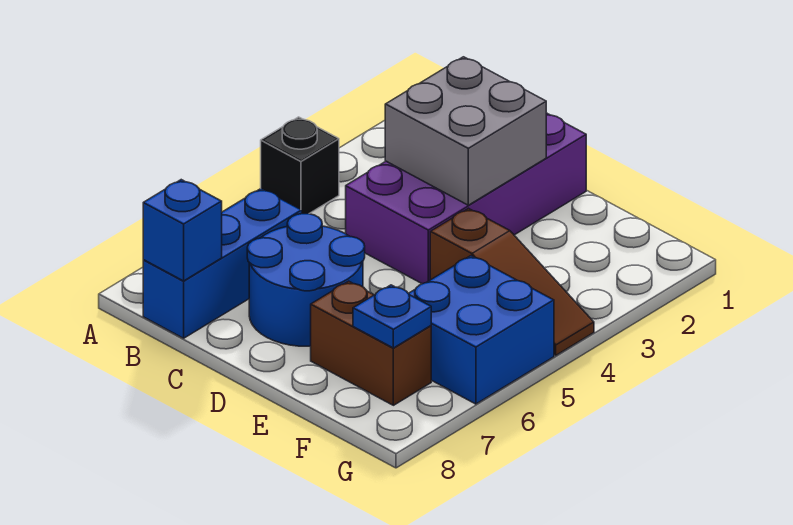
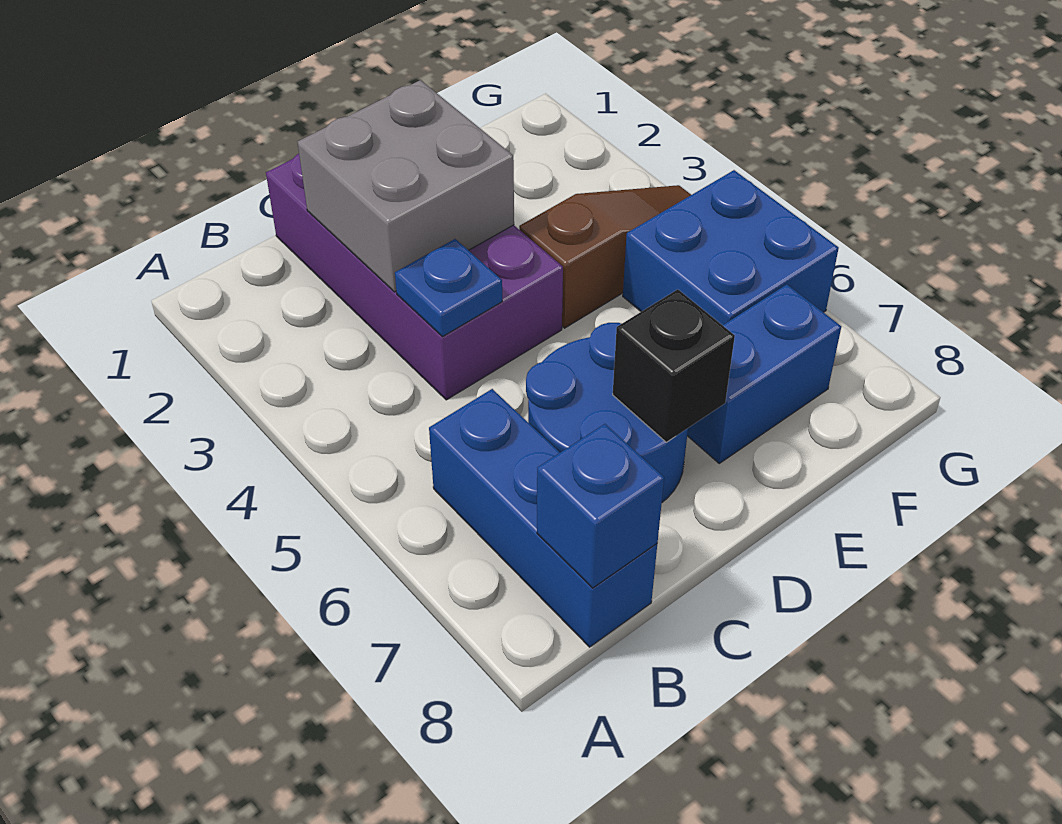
black 1x1 brick [261,117,339,214] -> black 1x1 brick moved to [613,289,735,442]
brown 1x2 brick [311,281,431,405] -> blue 1x2 brick [687,284,841,463]
blue 1x1 plate [353,285,431,348] -> blue 1x1 plate moved to [395,239,502,337]

